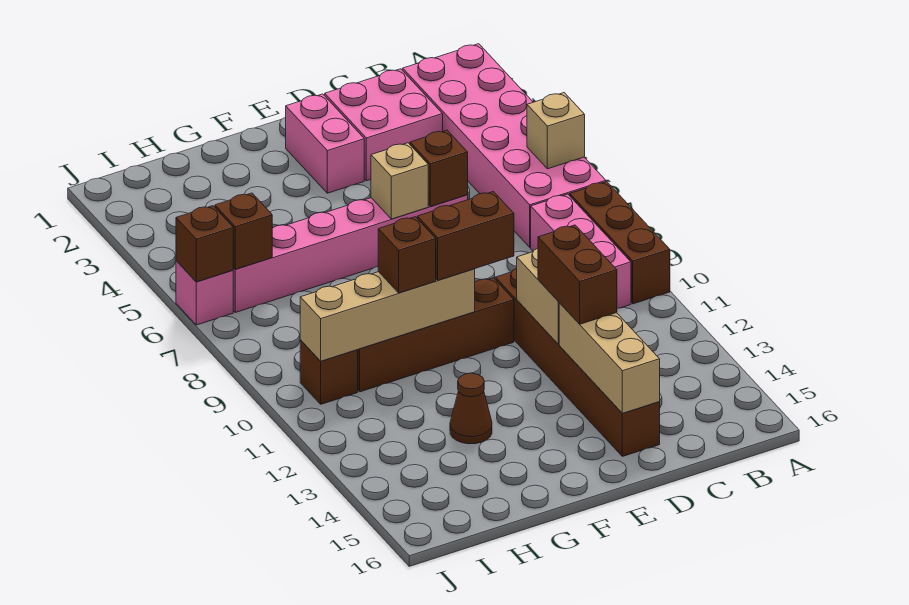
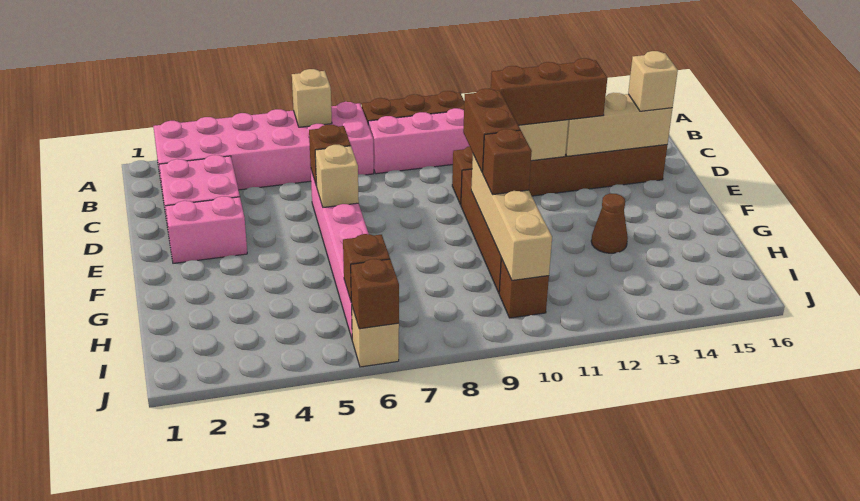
brown 1x2 brick [538,225,617,324] -> brown 1x3 brick [491,58,607,125]
none -> tan 1x1 brick [628,51,678,111]
pink 1x1 brick [176,261,233,325] -> tan 1x1 brick [352,307,399,367]

